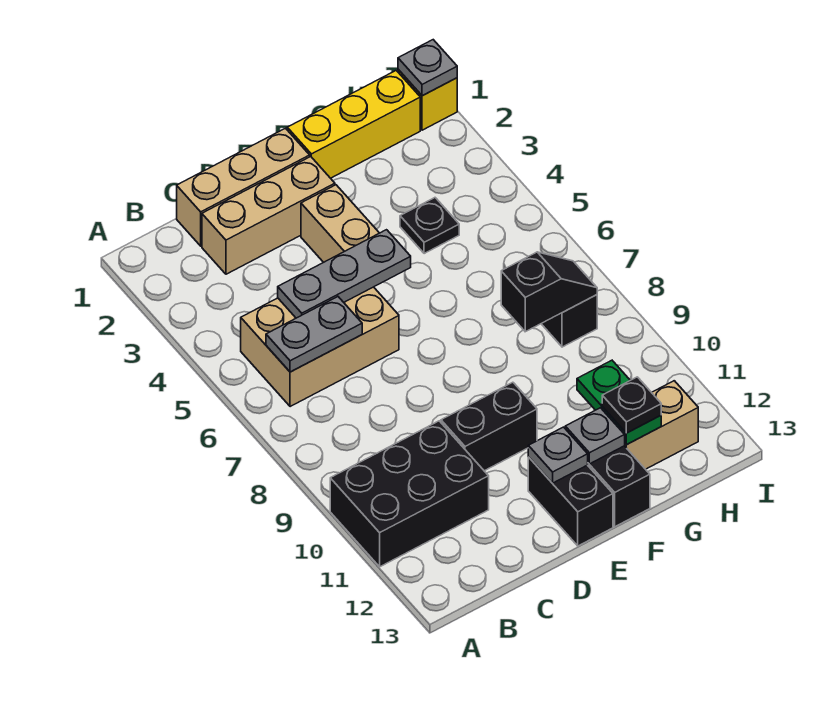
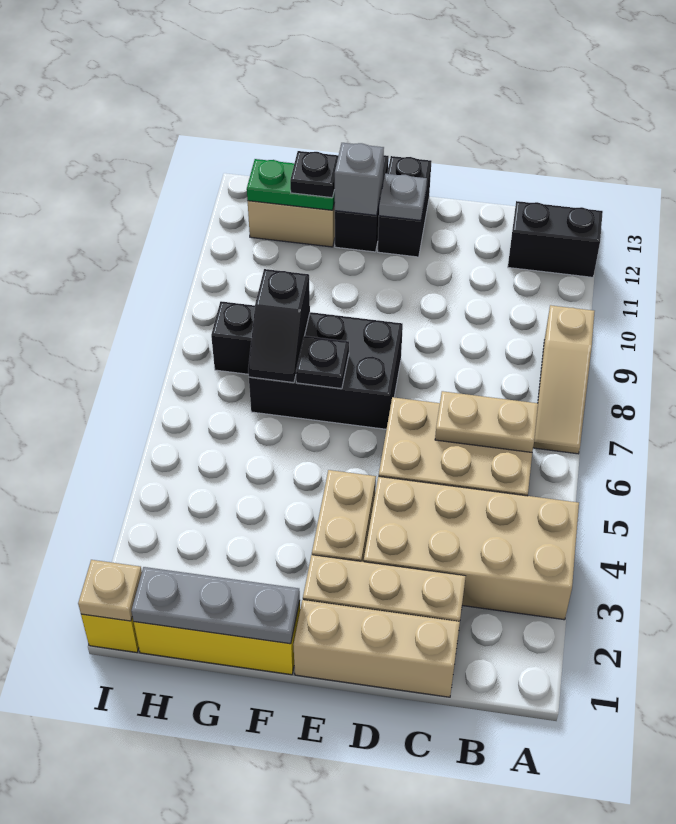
none -> tan 2x4 brick [364,476,579,620]
none -> tan 1x3 slope [533,305,595,454]
black 2x3 brick [330,421,489,567] -> black 2x3 brick moved to [249,312,403,429]
grey 1x2 plate [266,297,362,372] -> tan 1x2 plate [435,391,538,452]
grey 1x3 plate [278,230,411,318] -> grey 1x3 plate moved to [131,567,300,644]
black 1x2 brick [441,382,537,471] -> black 1x2 brick moved to [508,201,603,277]
grey 1x1 plate [565,408,625,464] -> grey 1x1 brick [335,143,384,215]
black 1x1 plate [400,198,459,254] -> black 1x1 plate moved to [296,336,349,389]
black 1x2 slope [501,252,597,332] -> black 1x2 slope turned to [248,269,310,383]
green 1x2 plate [577,360,661,445] -> green 1x2 plate turned to [247,159,335,210]
grey 1x1 plate [398,40,457,96] -> tan 1x1 plate [78,560,142,621]

